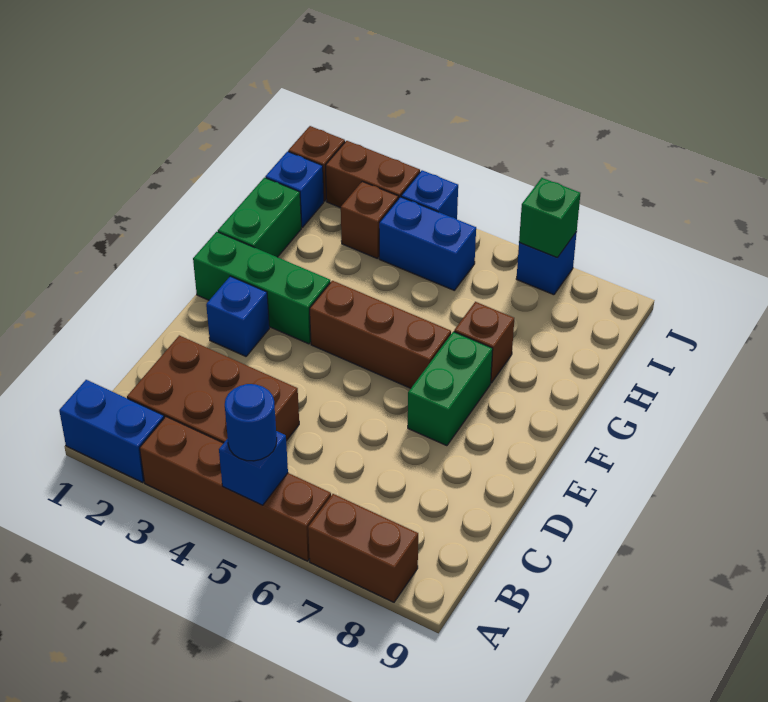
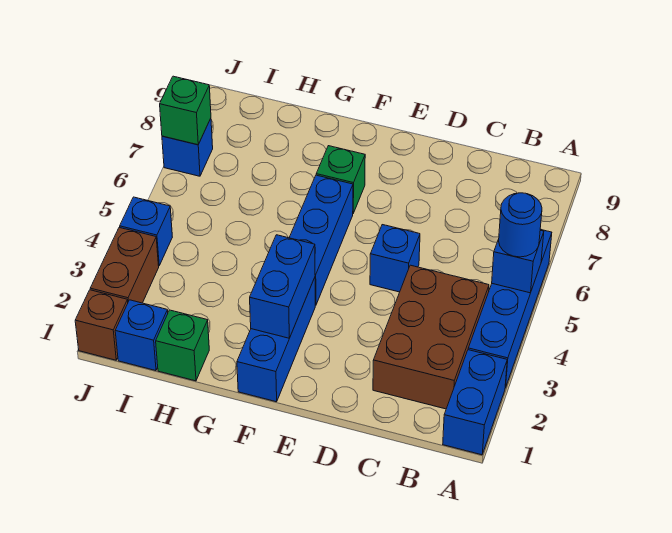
brown 1x4 brick [140,417,331,561] -> blue 1x4 brick [468,229,552,388]
brown 1x2 brick [308,494,418,602] -> none
blue 1x1 brick [206,276,269,356] -> blue 1x1 brick moved to [370,225,420,292]
green 1x2 brick [408,332,493,446] -> green 1x1 brick [316,146,365,213]
green 1x3 brick [193,232,330,344] -> blue 1x3 brick [237,278,315,402]
brown 1x3 brick [310,281,451,388] -> blue 1x3 brick [289,175,353,305]
green 1x2 brick [218,178,301,257] -> green 1x1 brick [156,310,209,381]
brown 1x1 brick [454,302,514,383] -> none
brown 1x1 brick [341,182,398,258] -> none
blue 1x2 brick [379,197,476,291] -> blue 1x2 brick moved to [250,235,315,338]

